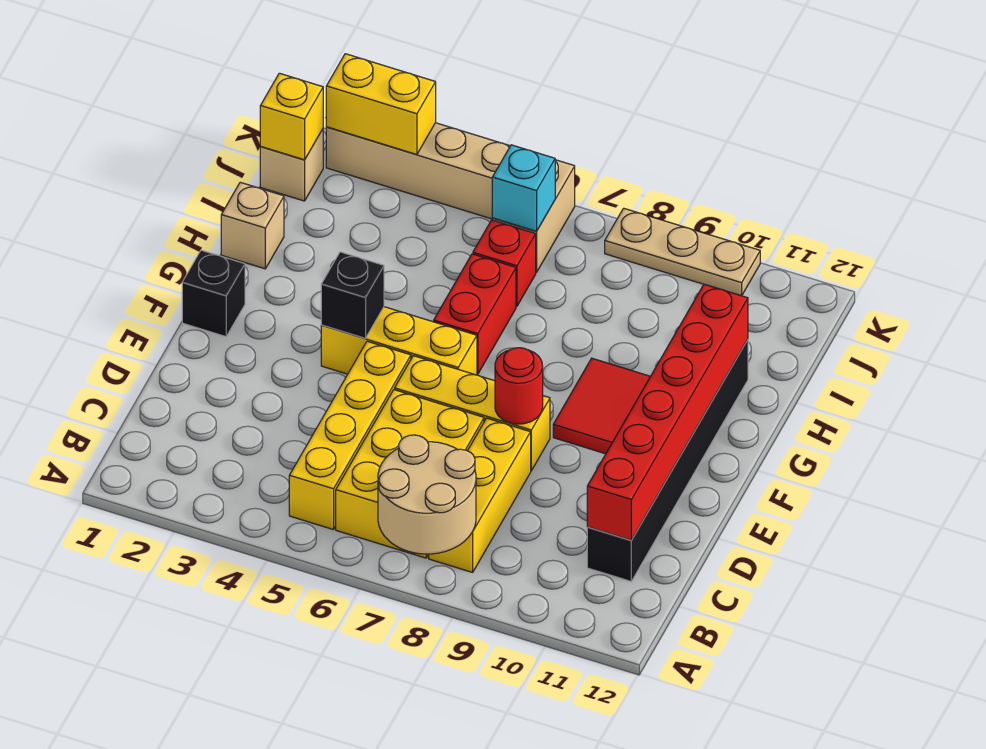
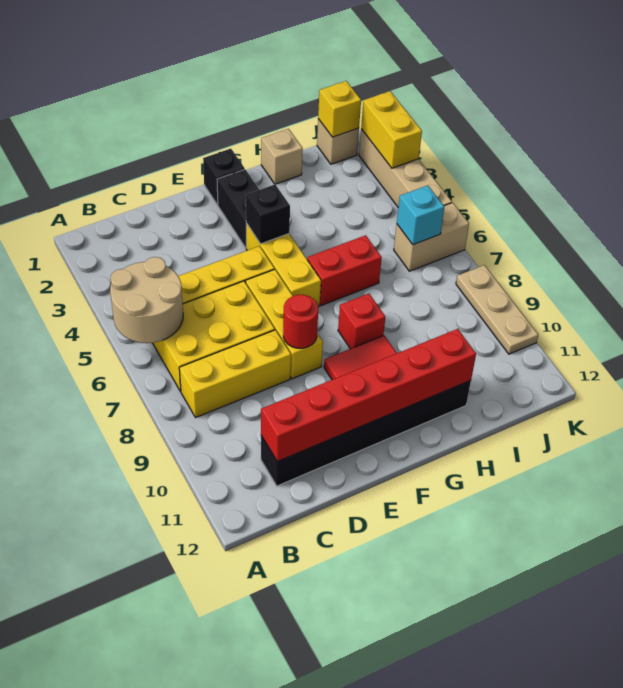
tan 2x2 round brick [378,435,476,554] -> tan 2x2 round brick moved to [110,257,183,343]
none -> black 1x2 brick [217,169,259,248]
red 1x1 brick [473,220,536,306] -> red 1x1 brick moved to [338,294,385,349]

